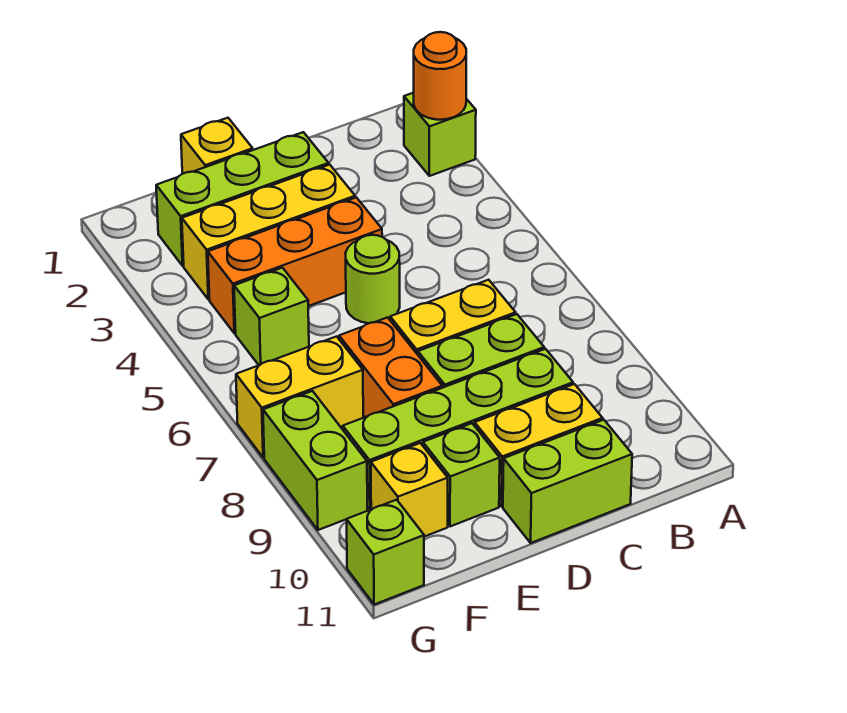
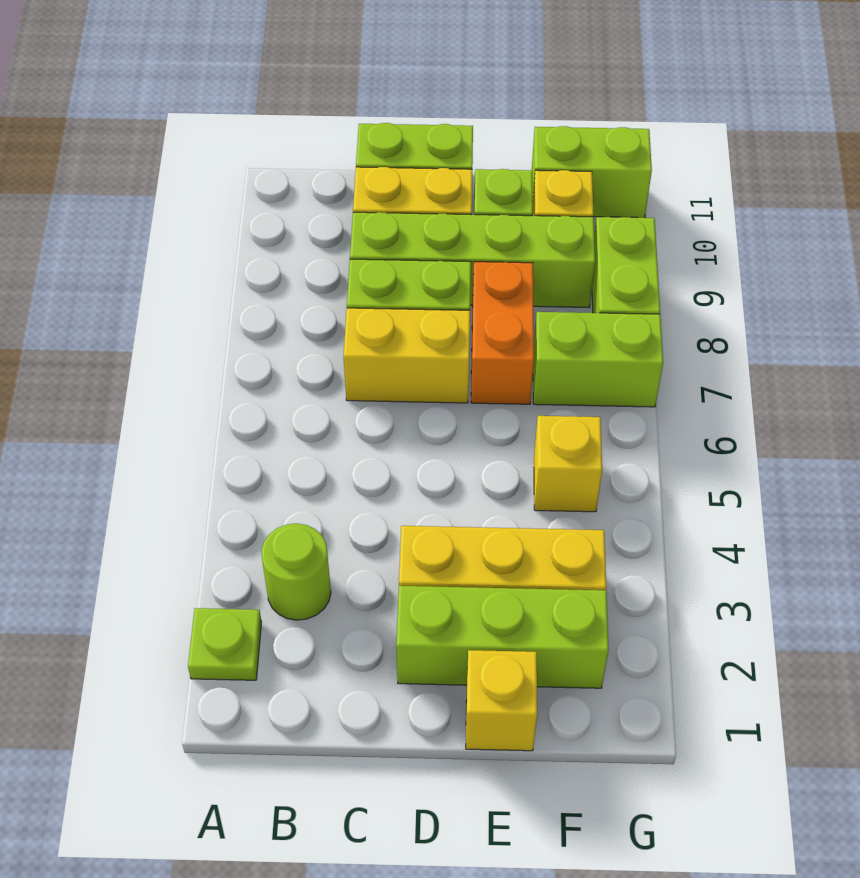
lime 1x1 brick [404,93,476,176] -> lime 1x1 plate [188,608,262,680]
orange 1x1 round brick [414,32,466,120] -> none
orange 1x3 brick [208,197,382,333] -> none
lime 1x1 round brick [345,235,400,323] -> lime 1x1 round brick moved to [261,523,331,620]
lime 1x1 brick [234,268,309,365] -> yellow 1x1 brick [534,416,602,512]
yellow 1x2 brick [236,337,363,458] -> lime 1x2 brick [533,312,663,407]
lime 1x1 brick [347,500,424,605] -> lime 1x2 brick [532,126,652,218]

